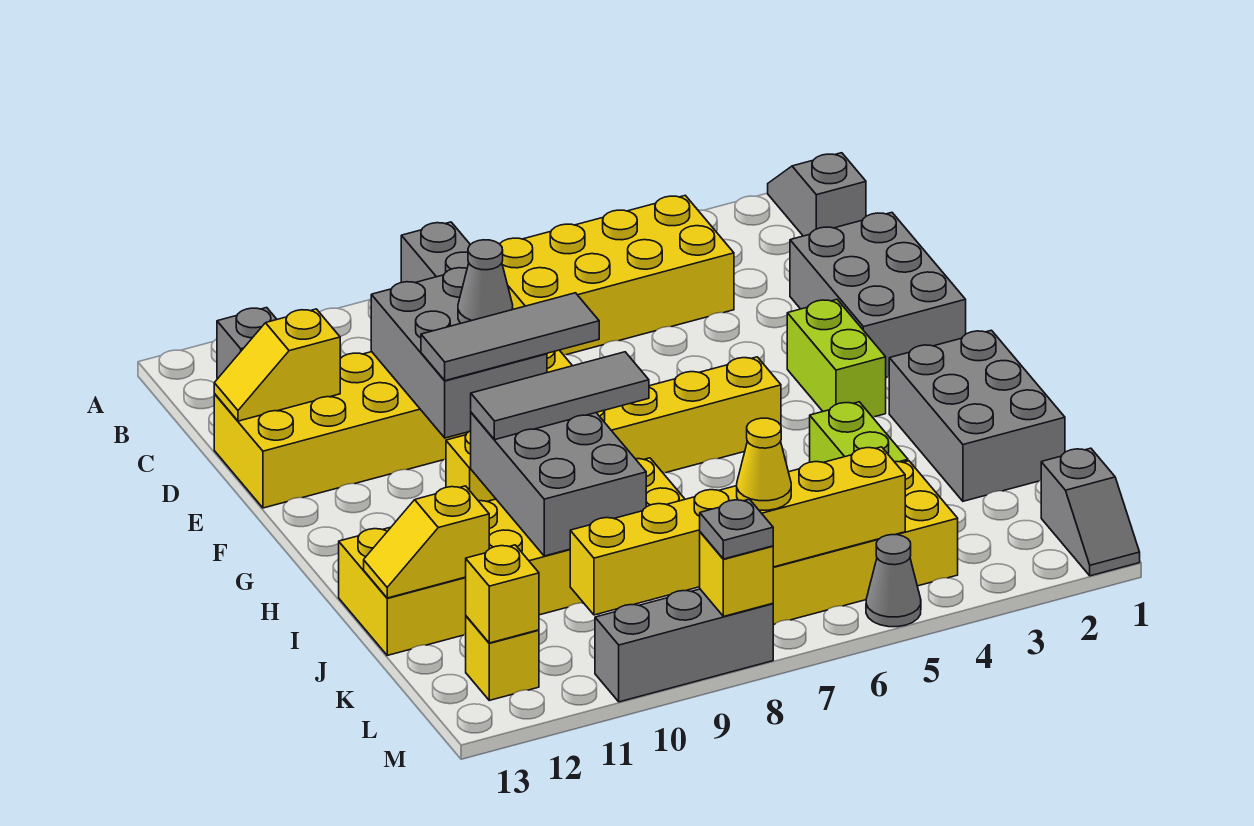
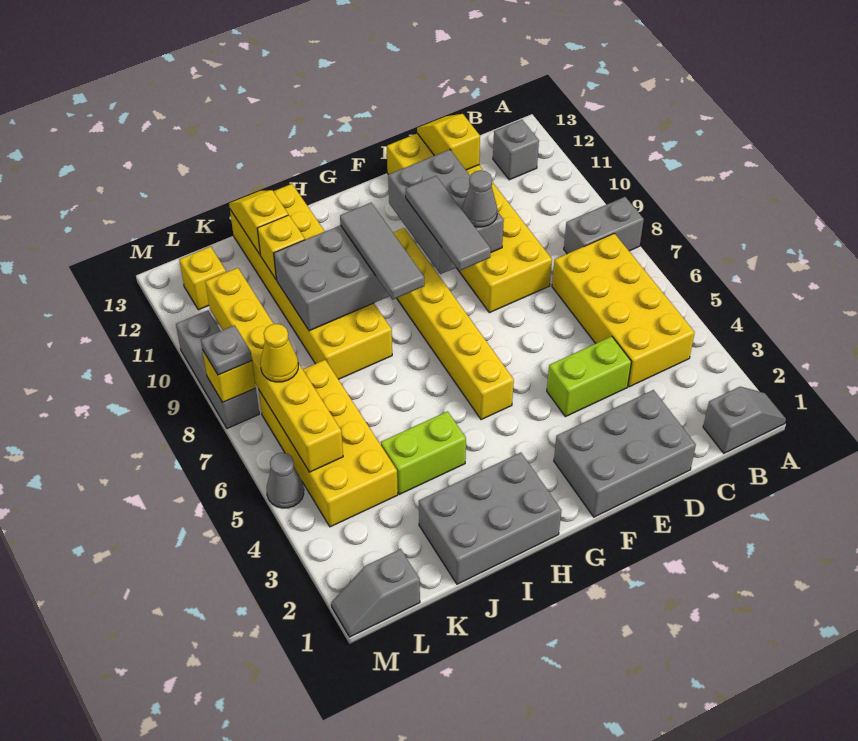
grey 2x3 brick [371,268,547,438] -> grey 2x3 brick turned to [388,150,504,274]
lime 1x2 brick [787,300,886,417] -> lime 1x2 brick moved to [547,336,631,417]
yellow 1x1 brick [466,545,539,643] -> yellow 1x1 brick moved to [257,215,305,280]

